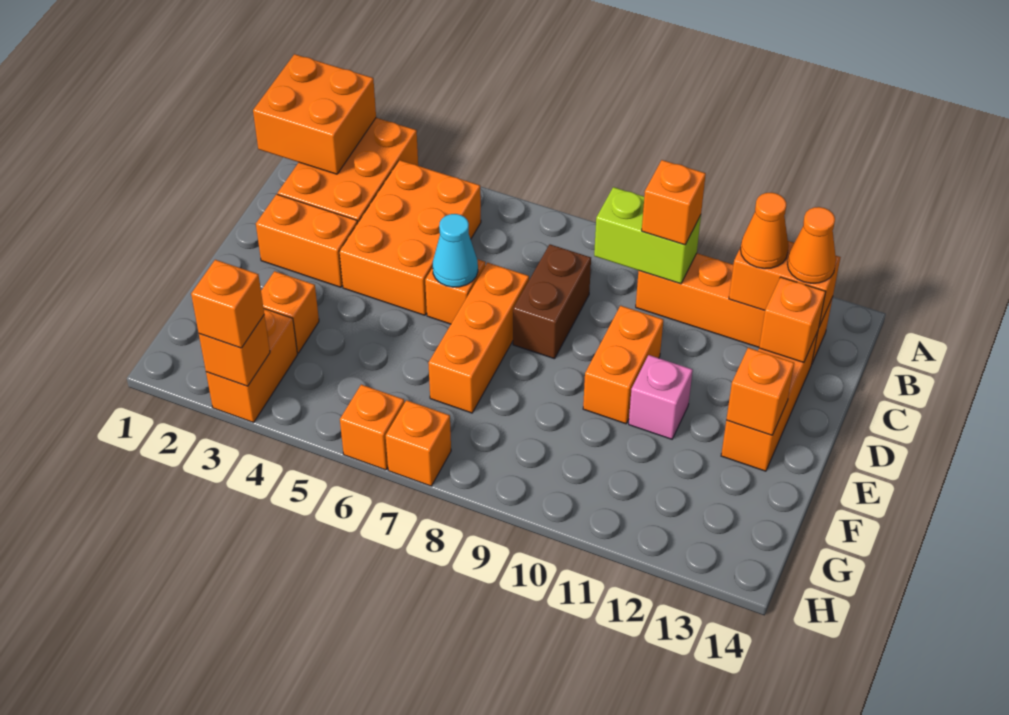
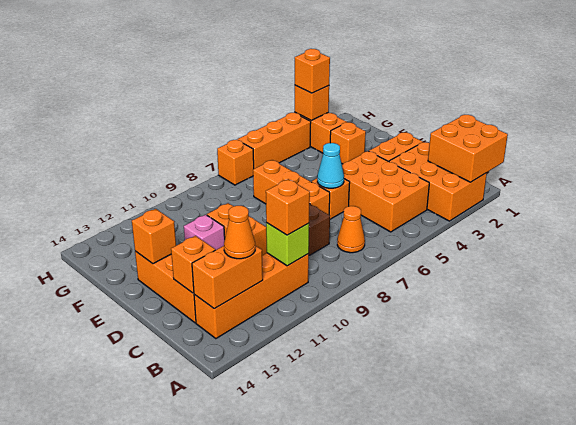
lime 1x2 brick [594,187,701,284] -> lime 1x1 brick [266,223,309,266]
orange 1x1 cone [787,207,836,283] -> orange 1x1 cone moved to [337,206,365,253]
orange 1x1 brick [340,385,404,470] -> orange 1x3 brick [237,113,311,169]

